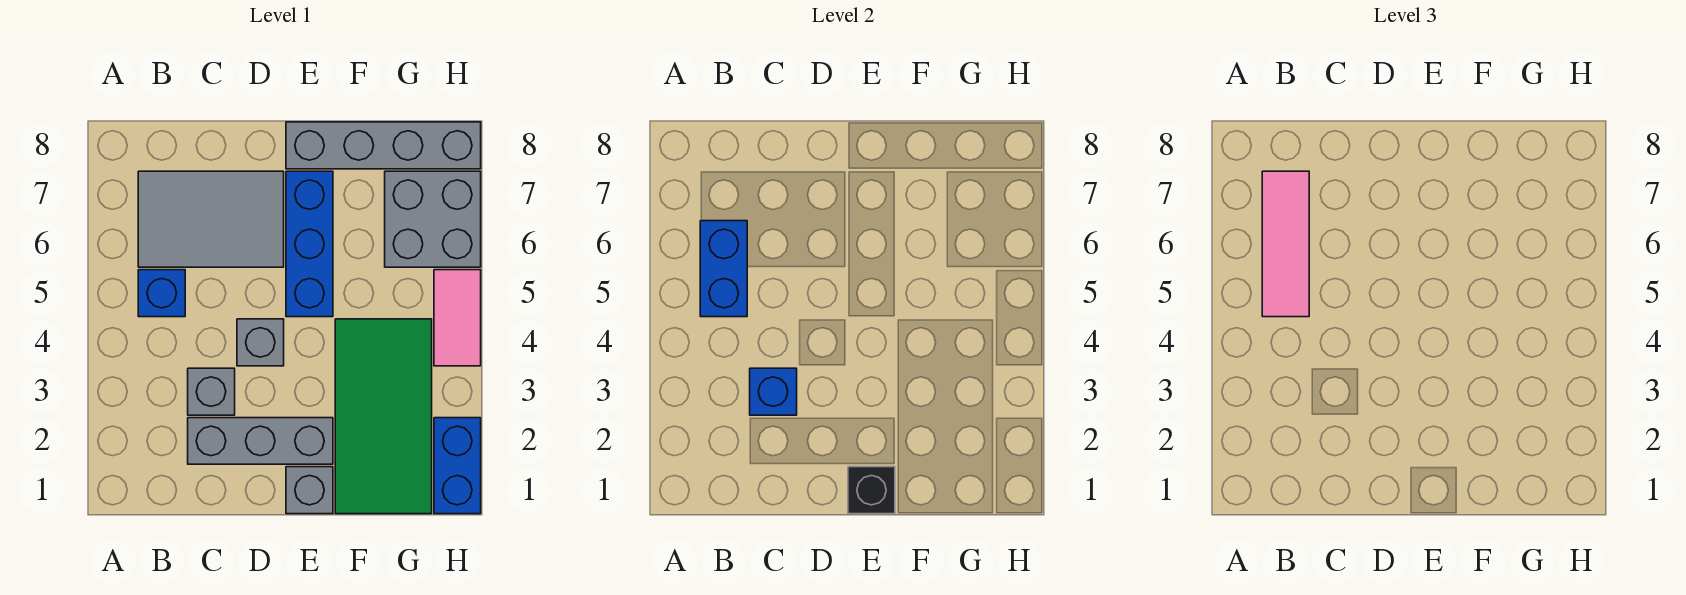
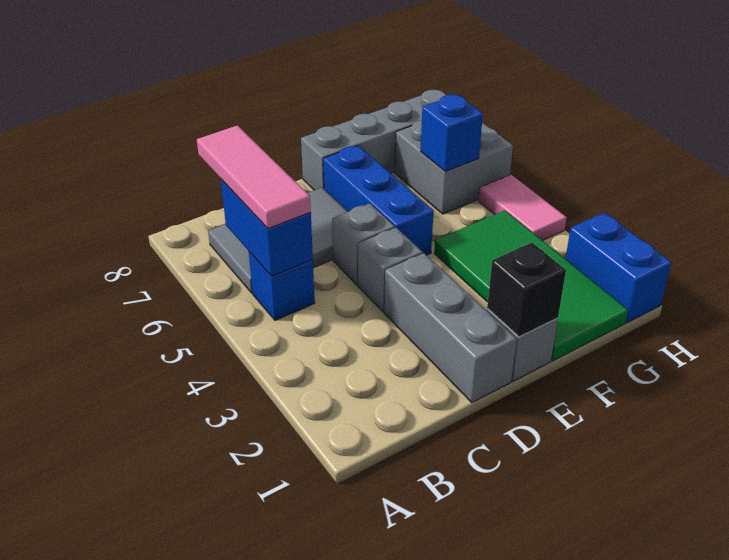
grey 1x3 brick [188,418,333,464] -> grey 1x3 brick turned to [384,253,517,402]
grey 1x1 brick [188,368,235,415] -> grey 1x1 brick moved to [332,203,395,285]
blue 1x1 brick [750,368,797,415] -> blue 1x1 brick moved to [421,95,483,171]

